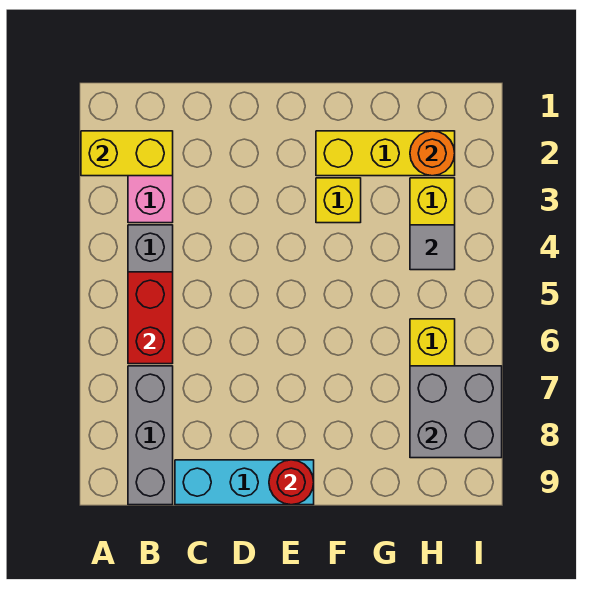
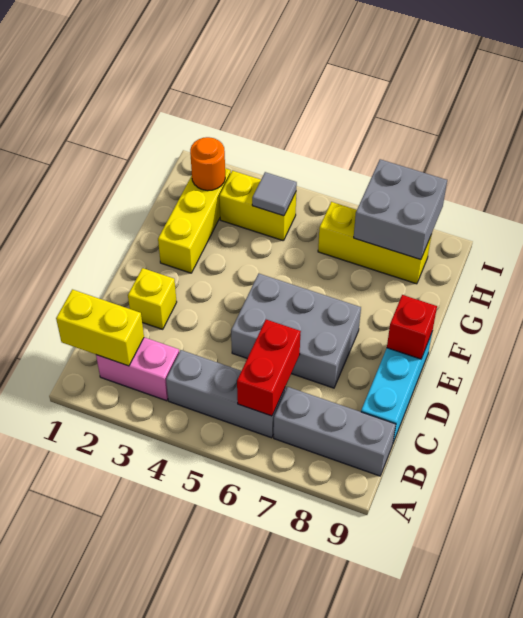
yellow 1x2 brick [81,131,173,176] -> yellow 1x2 brick turned to [56,289,144,366]
red 1x2 brick [128,272,173,364] -> red 1x2 brick turned to [237,320,301,416]
none -> grey 2x3 brick [231,273,361,388]
red 1x1 round brick [269,460,314,505] -> red 1x1 brick [387,295,437,359]
yellow 1x1 brick [316,178,361,223] -> yellow 1x1 brick moved to [128,268,177,329]

